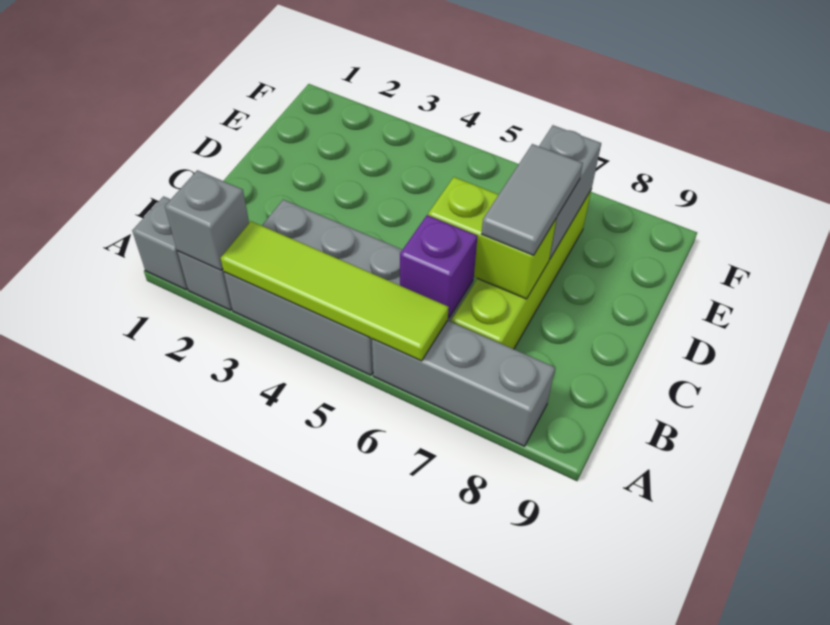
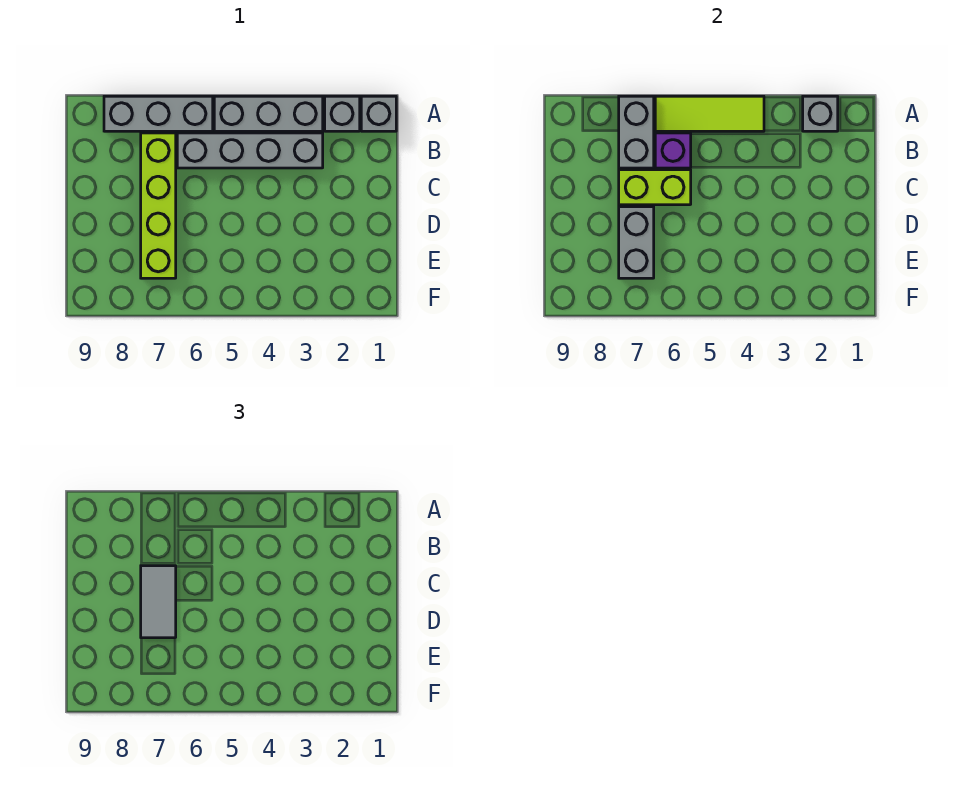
lime 1x4 tile [221,221,449,361] -> lime 1x3 tile [655,96,764,131]
none -> grey 1x2 brick [619,96,654,168]

